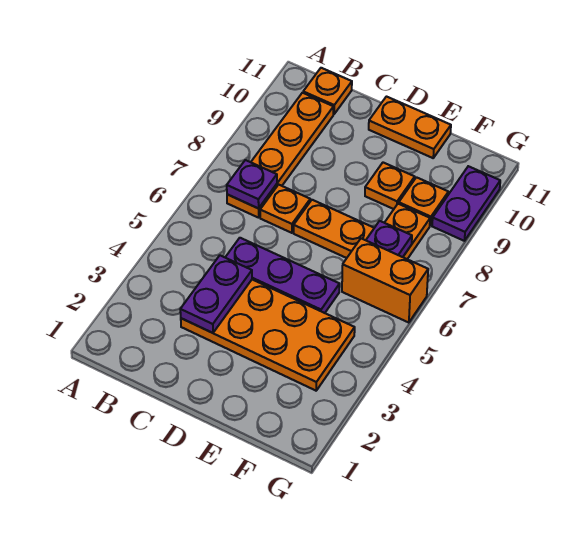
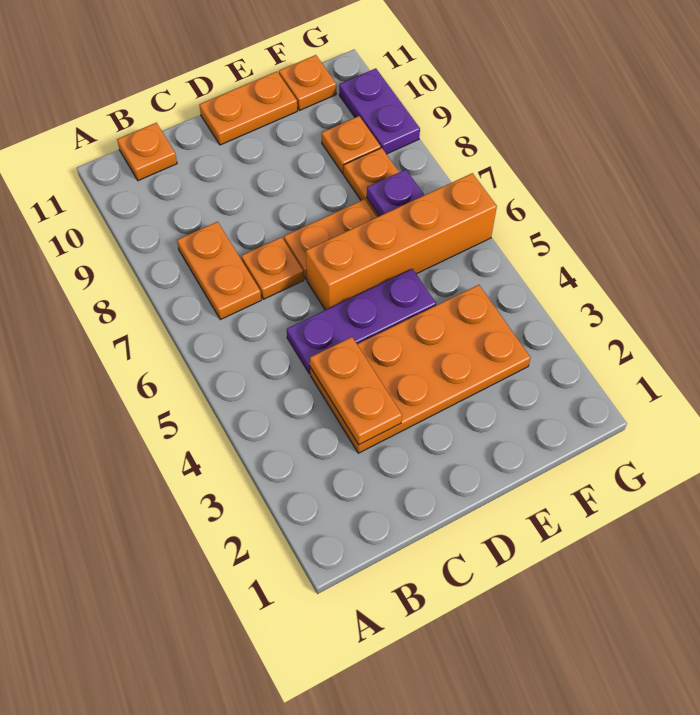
orange 1x4 plate [227,93,333,218] -> orange 1x2 plate [177,222,261,320]
purple 1x1 plate [227,160,277,208] -> none
purple 1x2 plate [180,255,252,333] -> orange 1x2 plate [310,337,402,445]
orange 1x1 plate [365,163,415,209] -> orange 1x1 plate moved to [279,55,336,111]
orange 1x2 brick [342,238,428,323] -> orange 1x4 brick [306,173,497,310]

